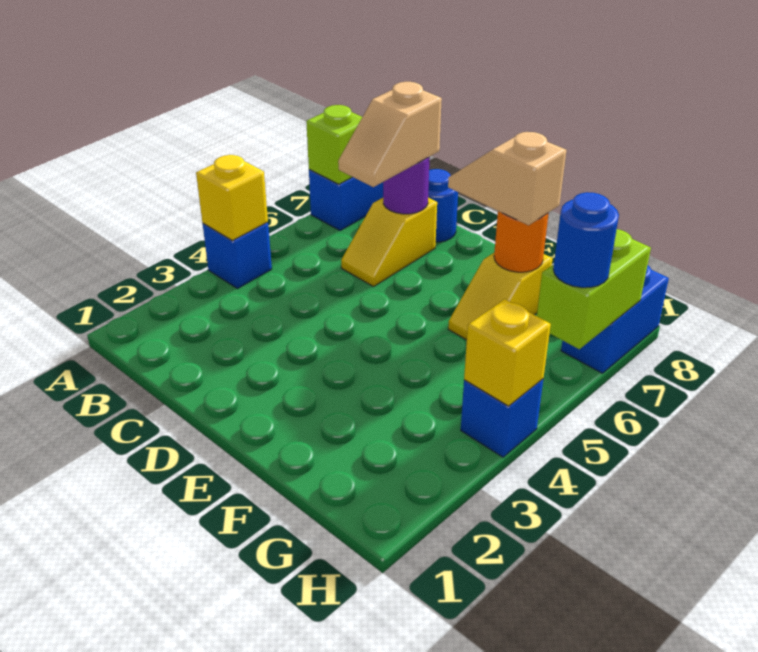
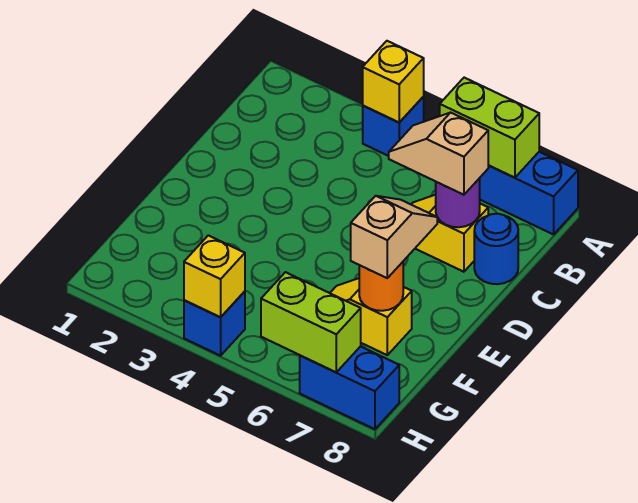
lime 1x1 brick [306,105,362,184] -> lime 1x2 brick [440,78,539,178]
blue 1x1 round brick [553,192,619,288] -> none

